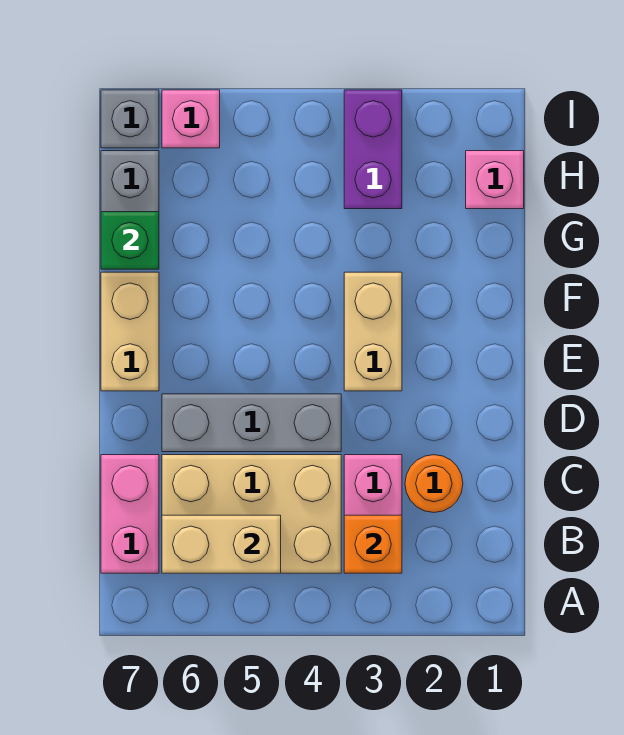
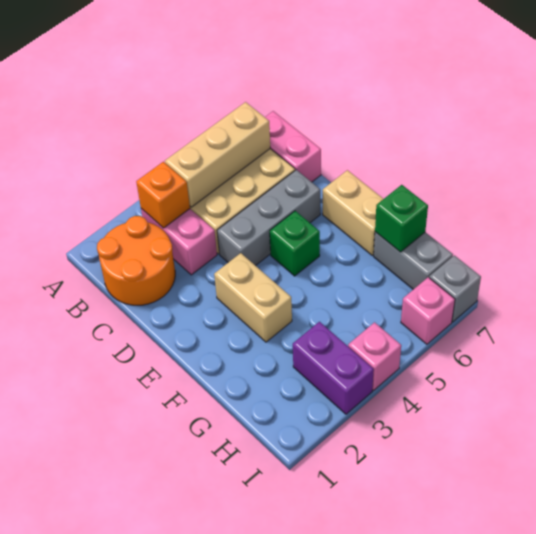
tan 1x2 brick [162,515,281,573] -> tan 1x3 brick [165,102,270,207]
orange 1x1 round brick [405,455,463,512] -> orange 2x2 round brick [97,216,175,305]
none -> green 1x1 brick [270,211,320,276]
pink 1x1 brick [466,151,524,209] -> pink 1x1 brick moved to [348,322,401,391]

